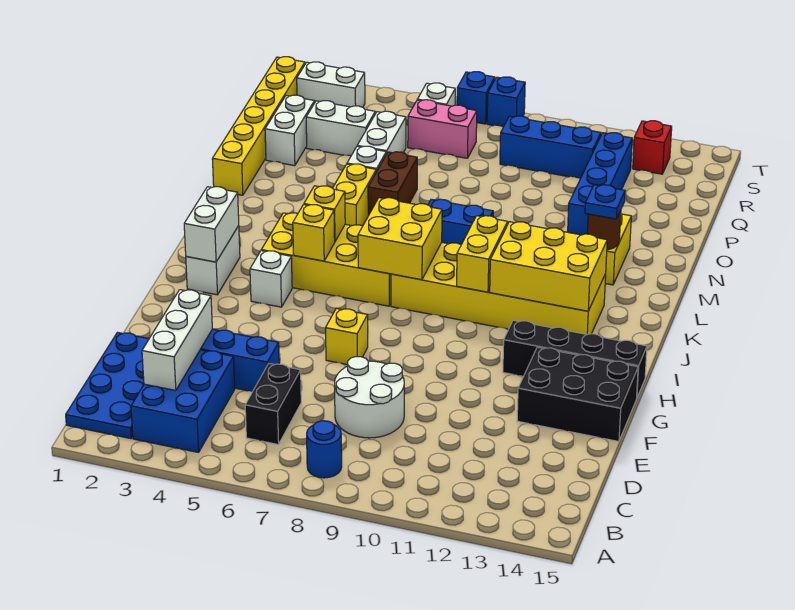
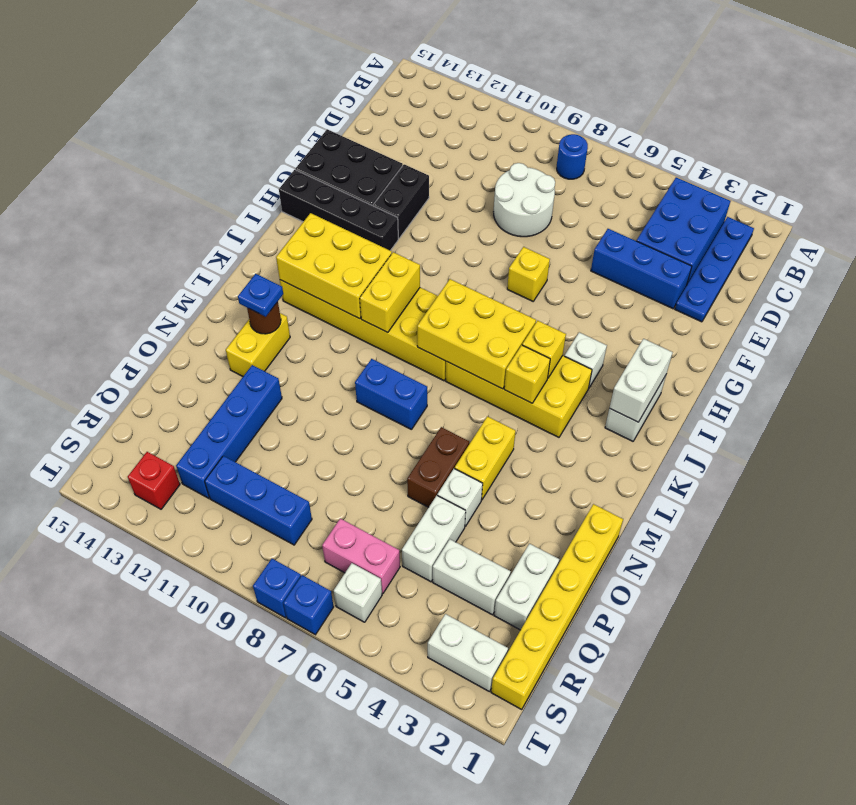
blue 2x4 plate [66,332,149,439] -> blue 1x4 plate [675,217,754,322]
white 1x3 brick [142,290,212,390] -> none
black 1x2 brick [245,364,301,445] -> black 1x2 brick moved to [373,164,429,238]
yellow 2x2 brick [358,198,442,280] -> yellow 2x3 brick [417,279,536,389]

